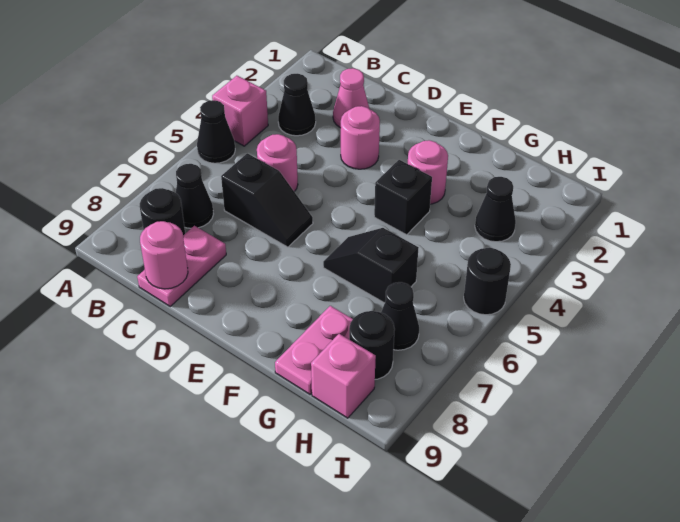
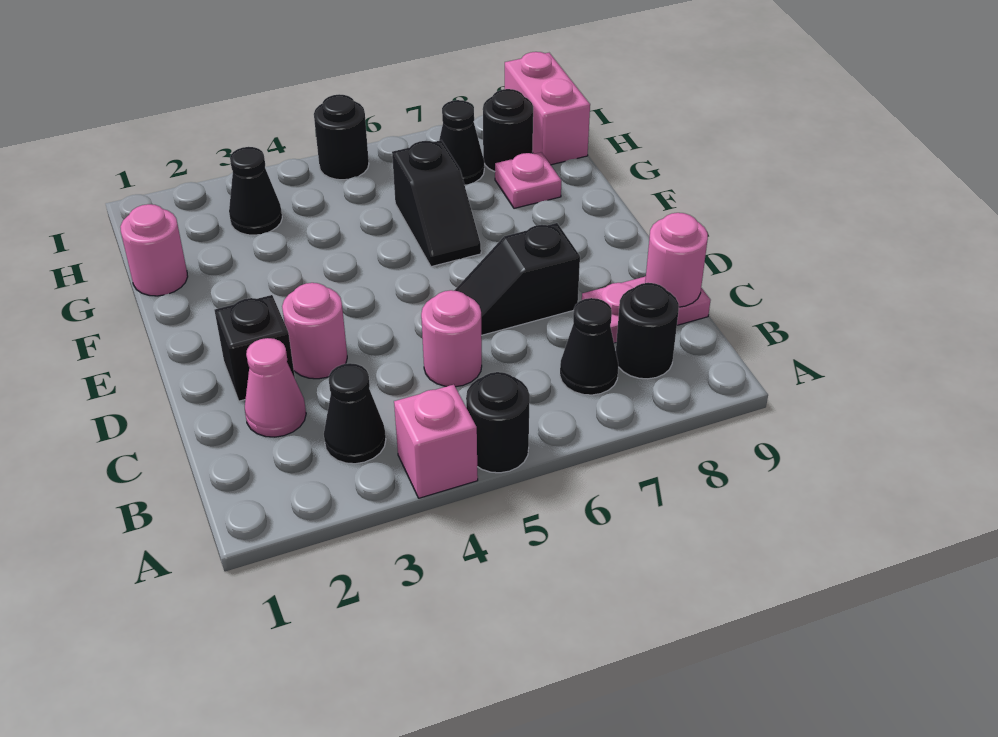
black 1x1 cone [197,100,235,163] -> black 1x1 round brick [466,372,530,473]
black 1x2 slope [221,153,313,247] -> black 1x2 slope turned to [454,223,580,335]
pink 1x1 round brick [408,140,448,204] -> pink 1x1 round brick moved to [120,204,188,296]
black 1x1 brick [374,160,432,235] -> black 1x1 brick moved to [215,295,295,401]
pink 1x2 plate [275,306,353,394] -> pink 1x1 plate [495,152,561,208]
pink 1x1 brick [311,334,376,418] -> pink 1x2 brick [505,52,590,165]

